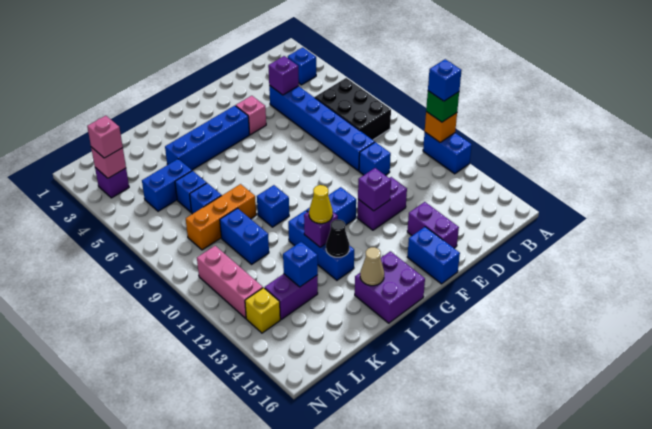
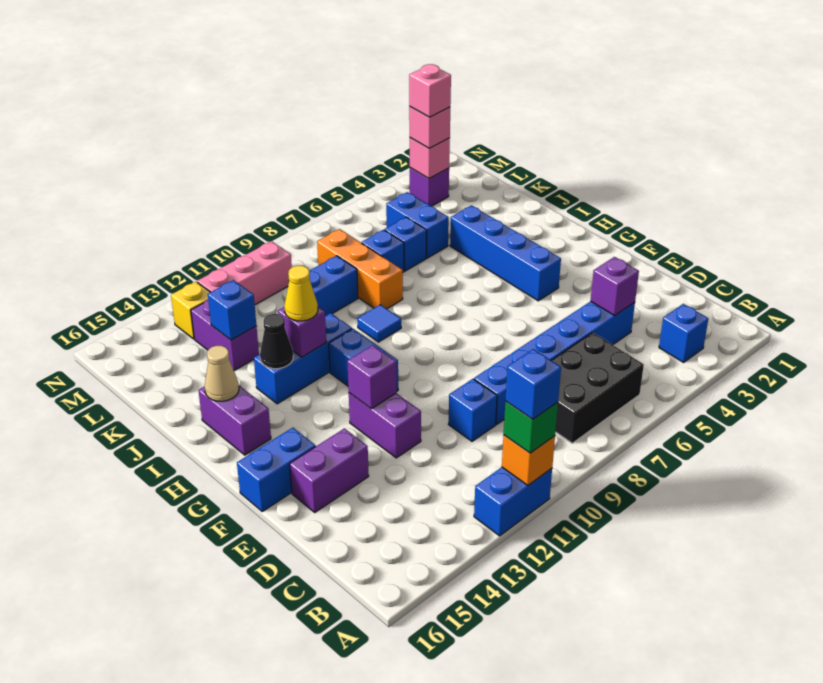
pink 1x1 brick [236,96,266,135] -> pink 1x1 brick moved to [409,64,451,117]
purple 2x2 brick [355,251,425,323] -> purple 1x2 brick [198,386,271,455]
blue 1x1 brick [257,185,289,227] -> blue 1x1 tile [357,305,401,342]

